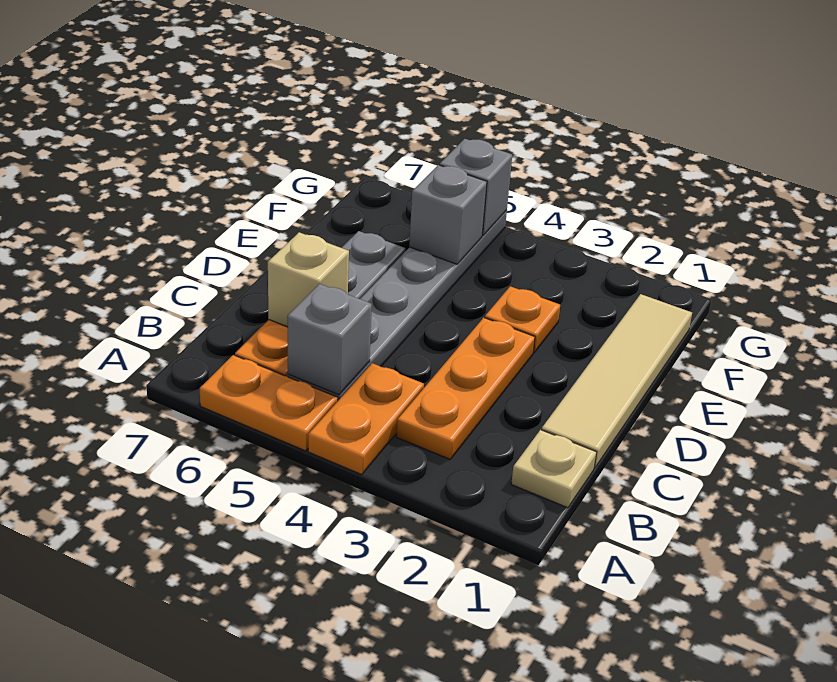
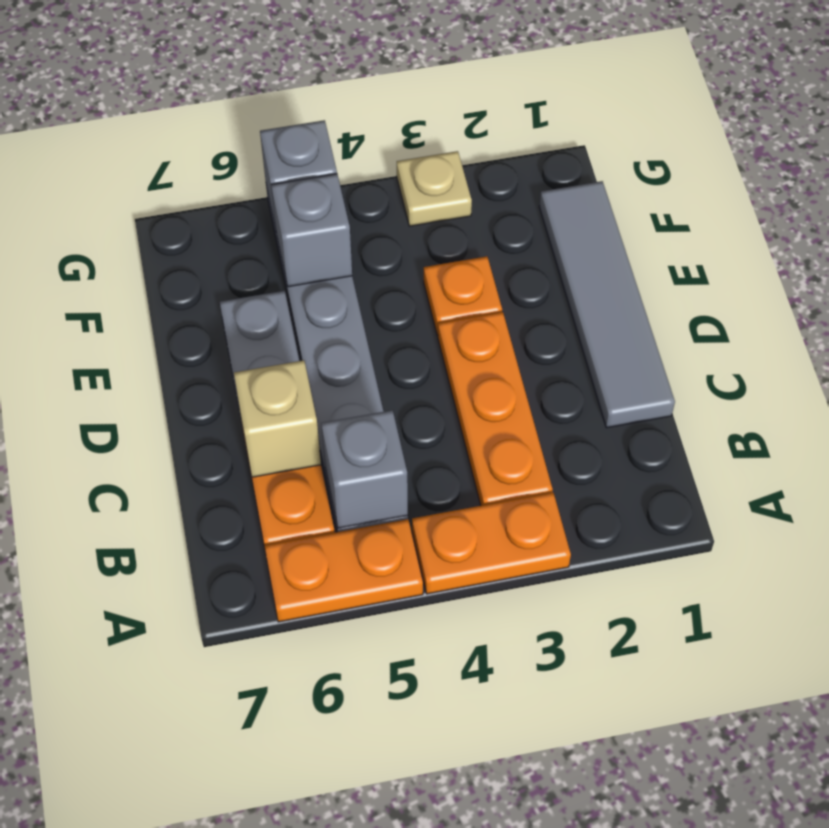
orange 1x2 plate [308,363,424,474] -> orange 1x2 plate turned to [412,492,571,594]
tan 1x1 plate [511,430,597,508] -> tan 1x1 plate moved to [397,151,472,226]
tan 1x4 tile [542,294,692,468] -> grey 1x4 tile [539,181,675,428]

